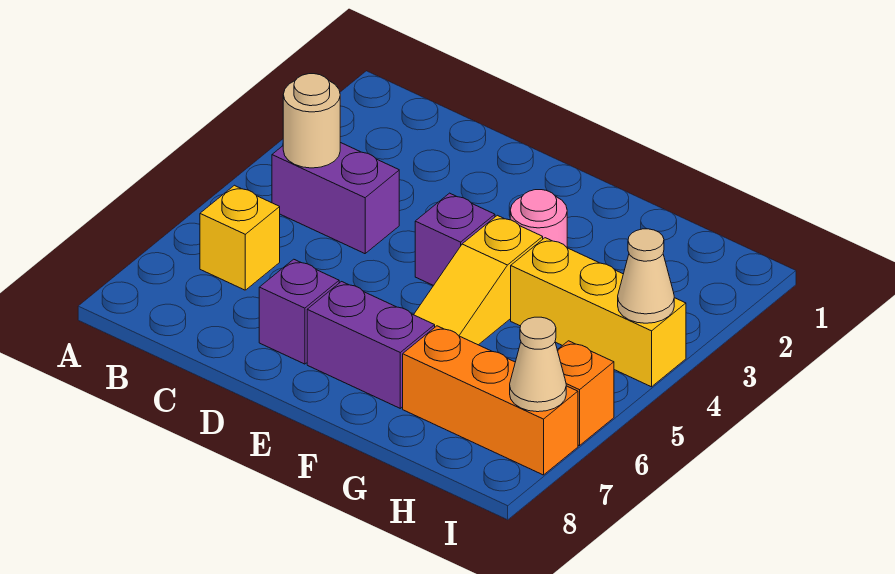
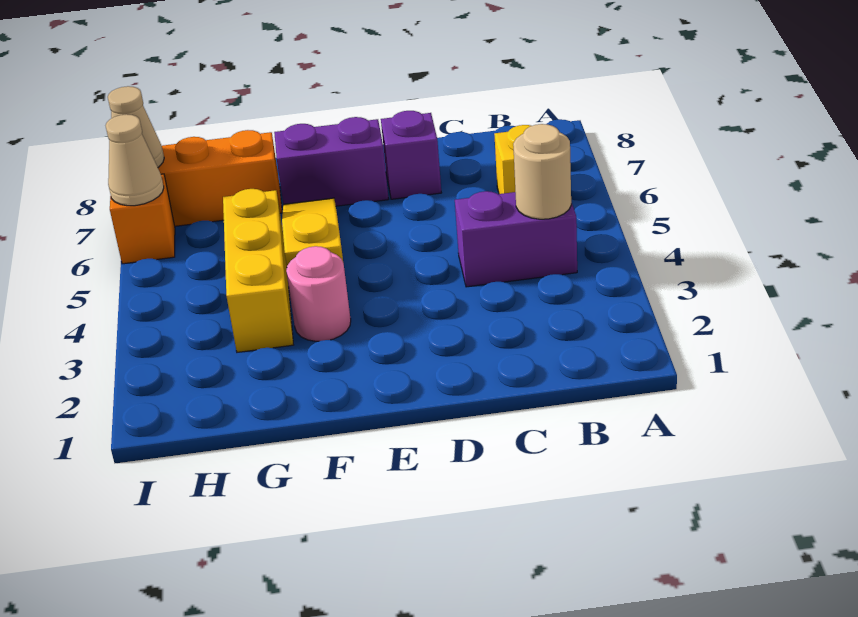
purple 1x1 brick [415,193,495,286] -> none
yellow 1x3 brick [511,238,686,387] -> yellow 1x3 brick turned to [223,189,293,352]
tan 1x1 cone [618,229,674,323] -> tan 1x1 cone moved to [106,114,164,206]

